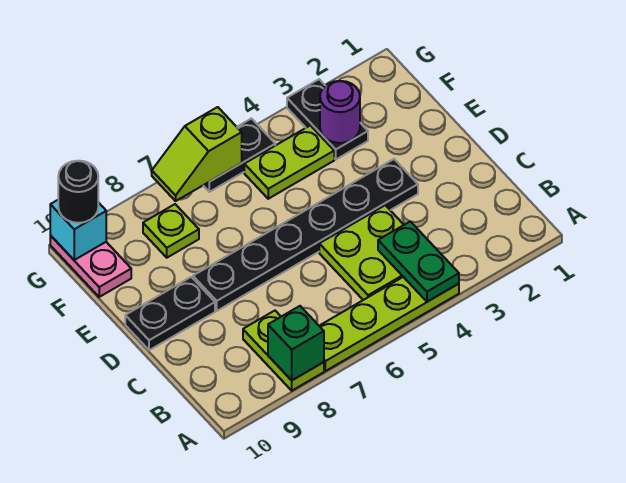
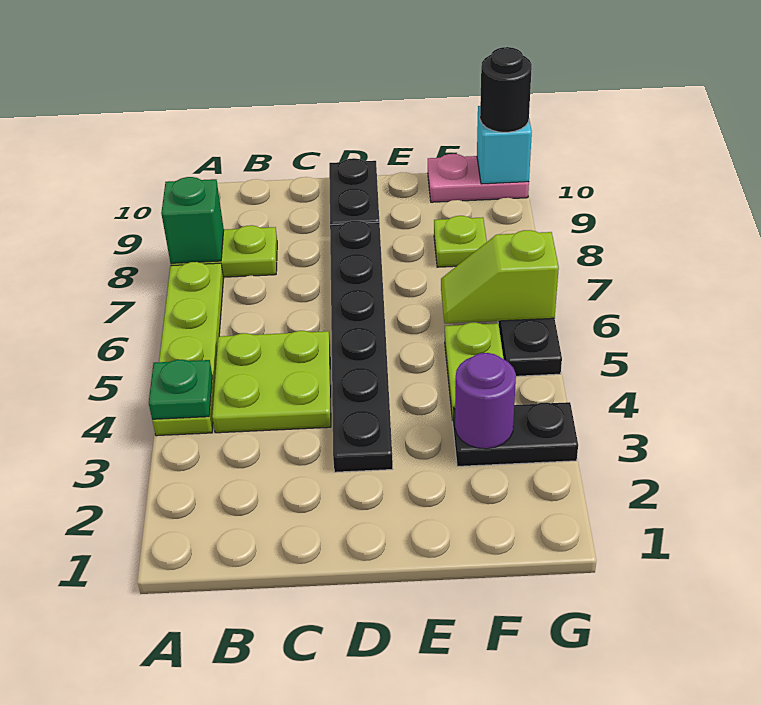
green 1x2 plate [378,221,459,302] -> green 1x1 plate [149,360,212,420]
lime 1x2 slope [152,107,242,201] -> lime 1x2 slope turned to [441,230,559,323]

